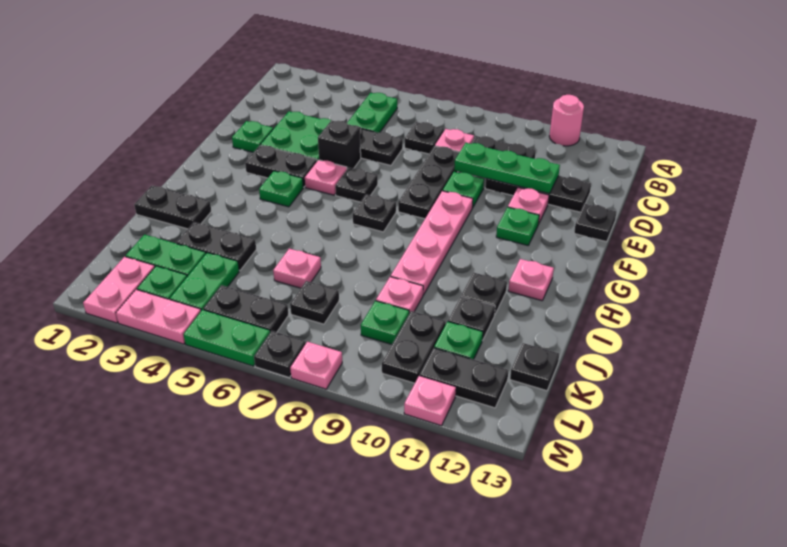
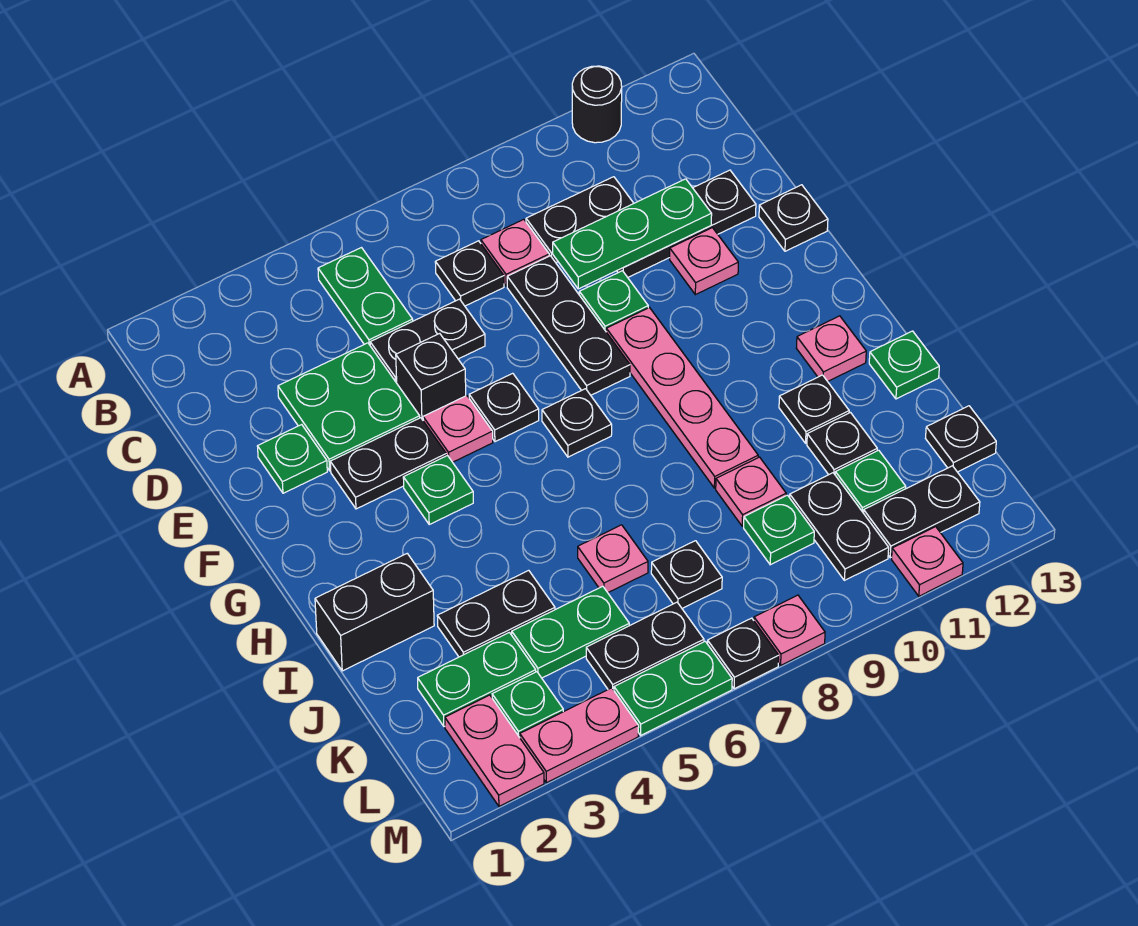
pink 1x1 round brick [549,95,584,146] -> black 1x1 round brick [572,66,622,143]
green 1x1 plate [496,207,539,245] -> green 1x1 plate moved to [869,331,939,399]
black 1x2 plate [134,186,211,229] -> black 1x2 brick [315,554,434,671]
green 1x2 plate [170,253,239,311] -> green 1x2 plate turned to [512,586,629,678]

